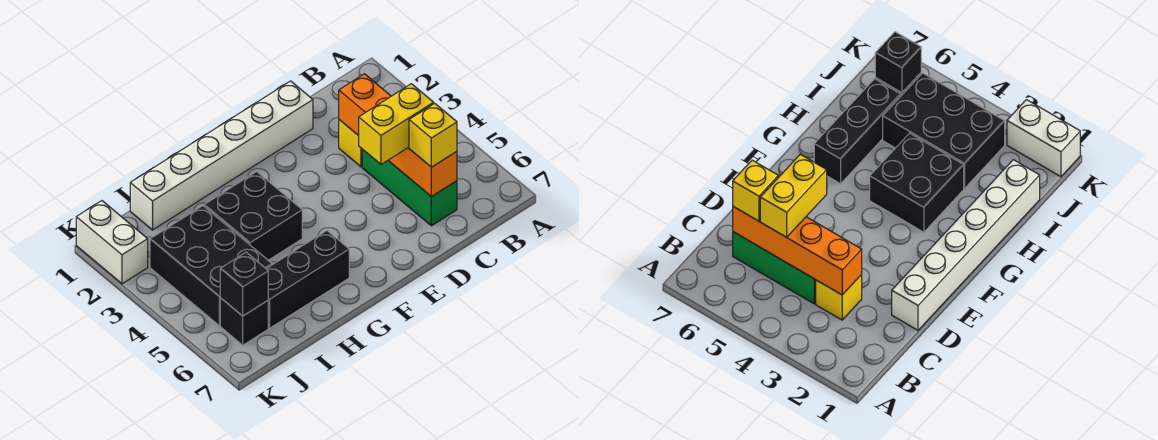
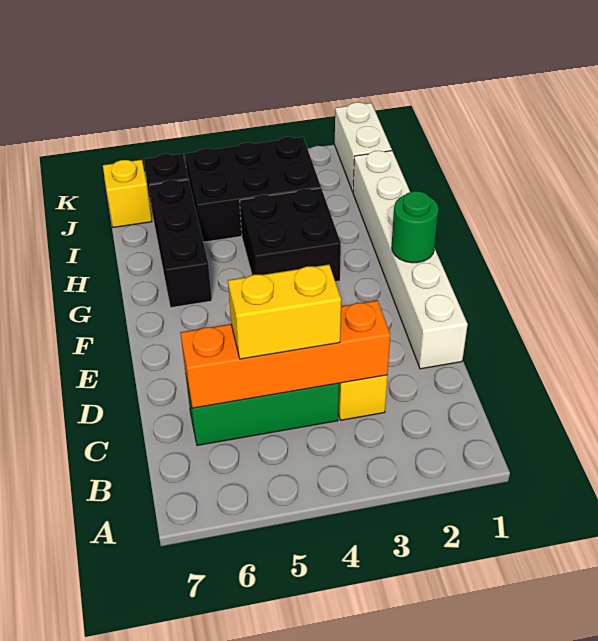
yellow 1x2 brick [359,84,434,164] -> yellow 1x2 brick turned to [228,264,341,359]
yellow 1x1 brick [409,103,457,167] -> yellow 1x1 brick moved to [103,160,152,228]
none -> green 1x1 round brick [392,191,439,263]
black 1x1 brick [220,252,268,316] -> none
white 1x2 brick [76,201,148,284] -> white 1x2 brick turned to [335,102,392,192]

